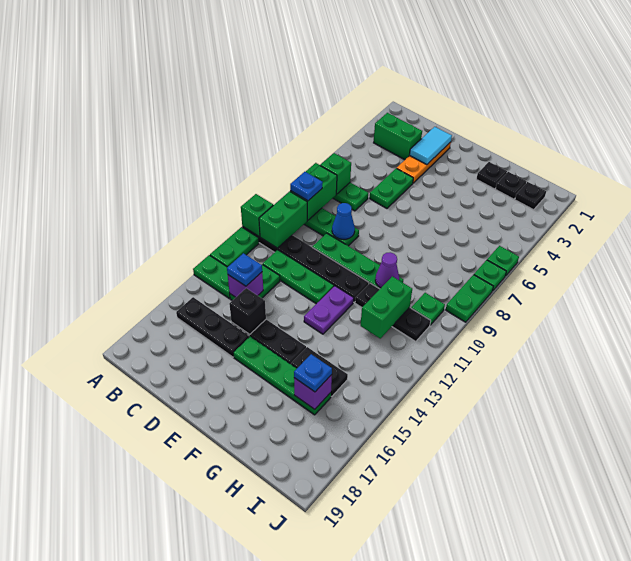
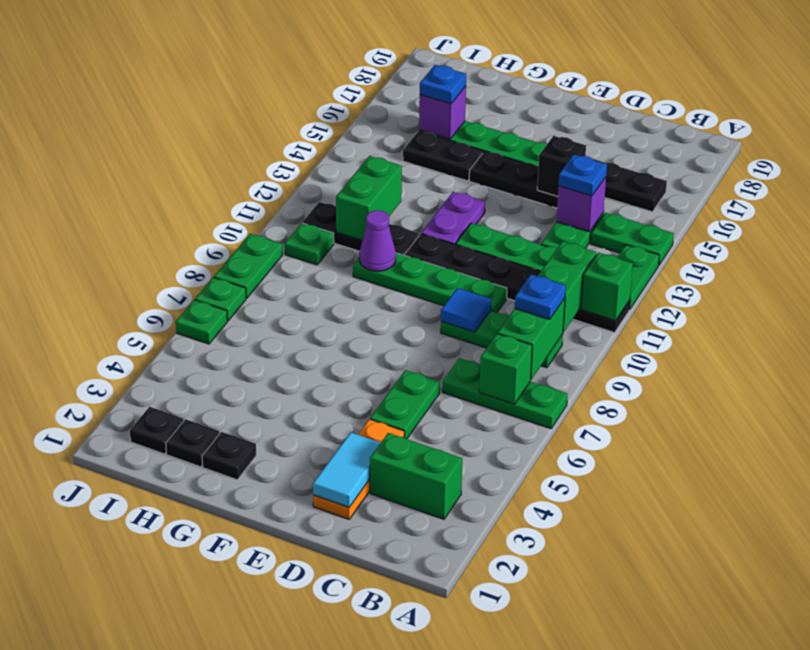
blue 1x1 cone [332,203,355,239] -> blue 1x1 tile [441,288,491,332]

